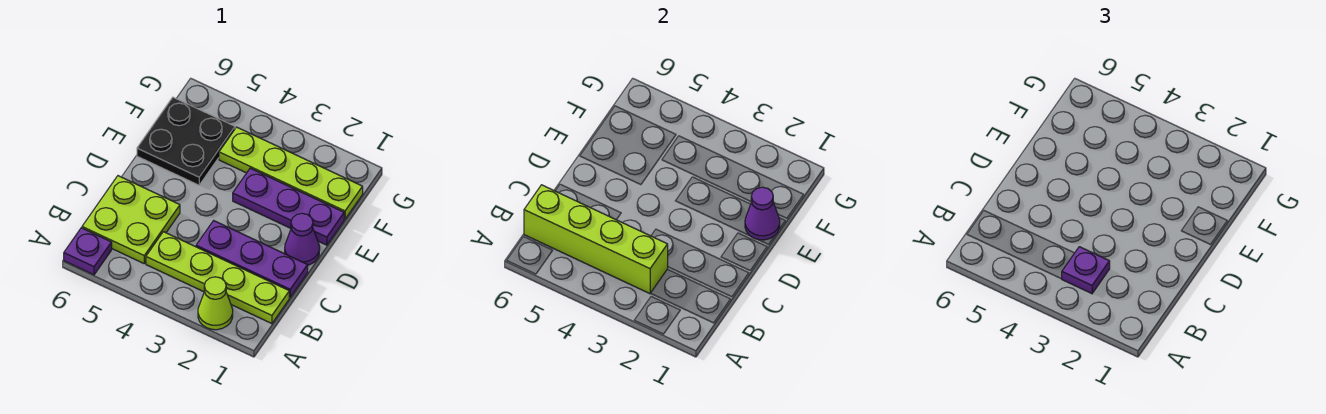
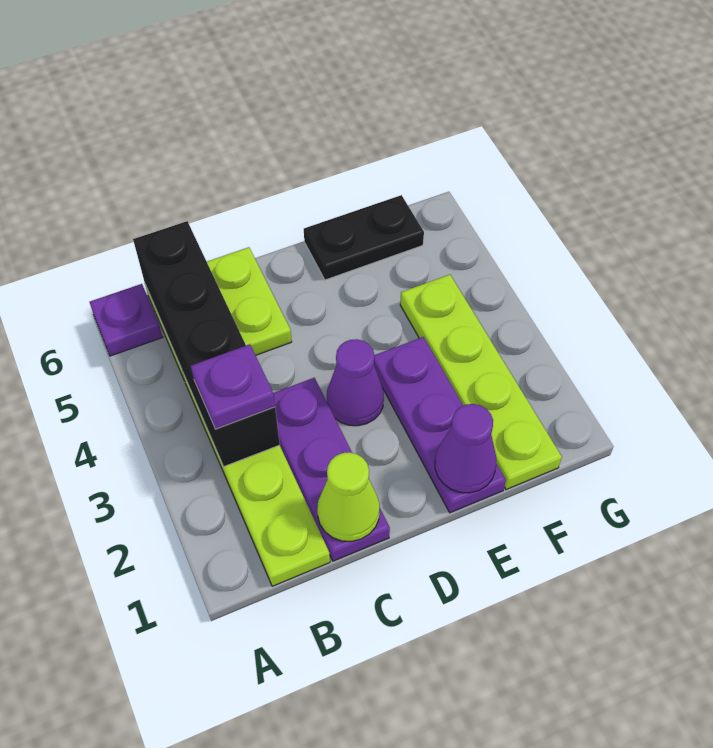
lime 1x1 cone [198,277,233,330] -> lime 1x1 cone moved to [317,452,380,541]
lime 1x4 brick [524,185,668,294] -> black 1x4 brick [133,221,280,467]
purple 1x1 cone [285,213,320,265] -> purple 1x1 cone moved to [327,339,384,426]
black 2x2 plate [137,97,235,185] -> black 1x2 plate [304,195,424,280]

